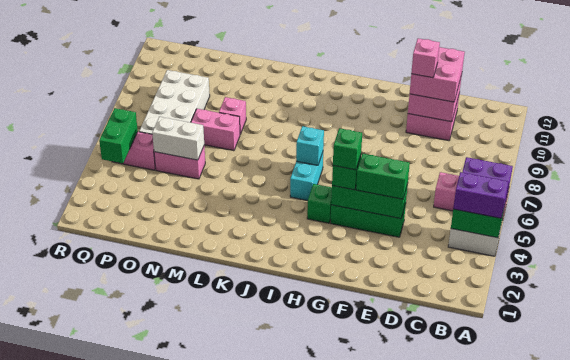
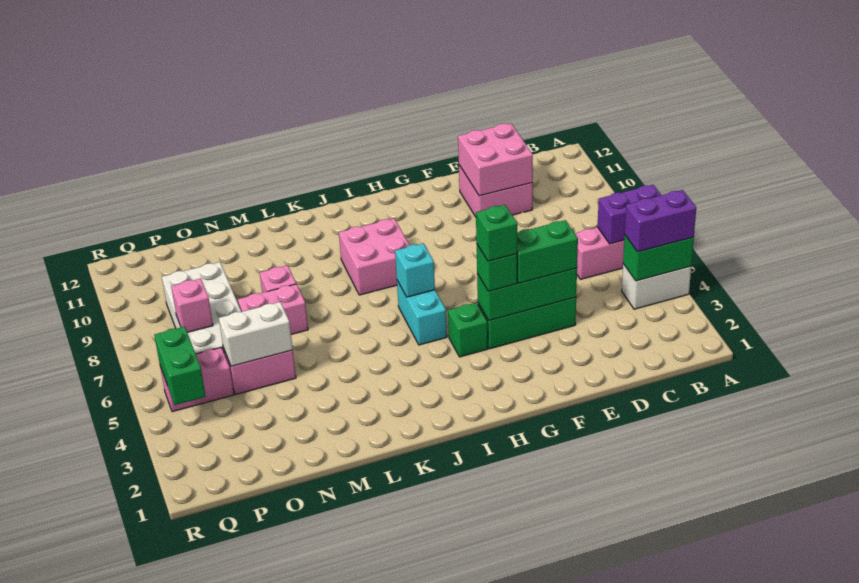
pink 2x2 brick [410,47,465,102] -> pink 2x2 brick moved to [339,218,410,295]
pink 1x1 brick [411,38,440,78] -> pink 1x1 brick moved to [171,279,213,332]

